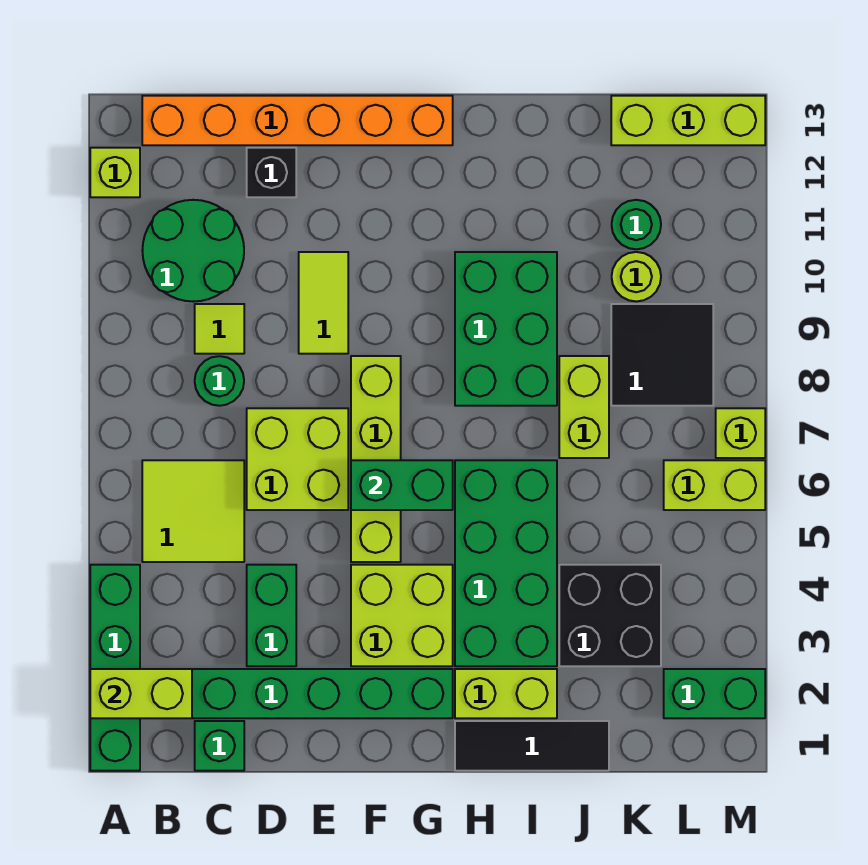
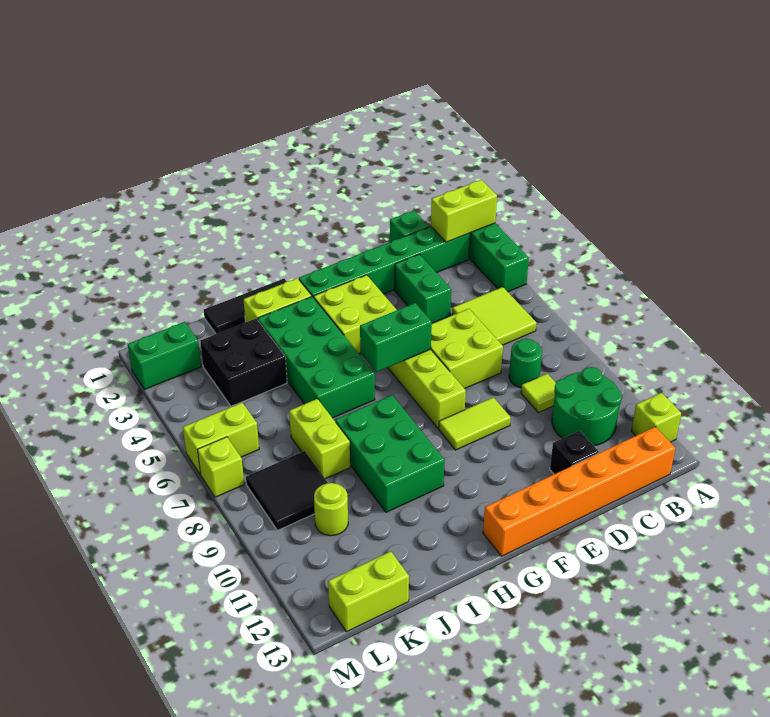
lime 1x2 tile [299,252,348,354] -> lime 1x2 tile turned to [439,397,511,450]
green 1x1 round brick [612,200,661,249] -> none
lime 1x3 brick [611,96,765,145] -> lime 1x2 brick [328,551,409,632]

